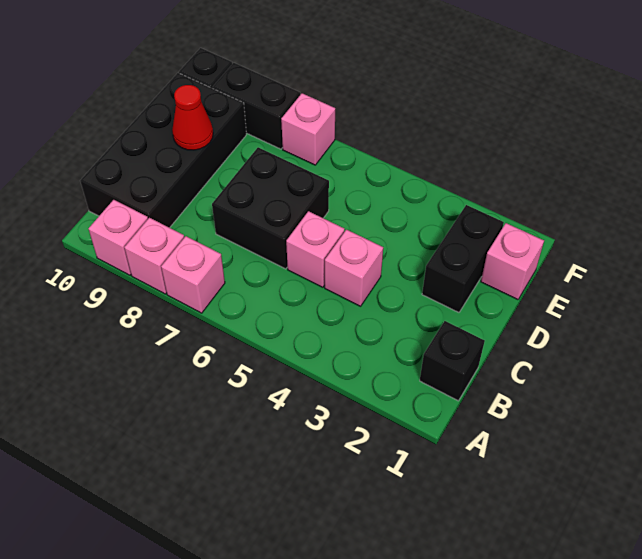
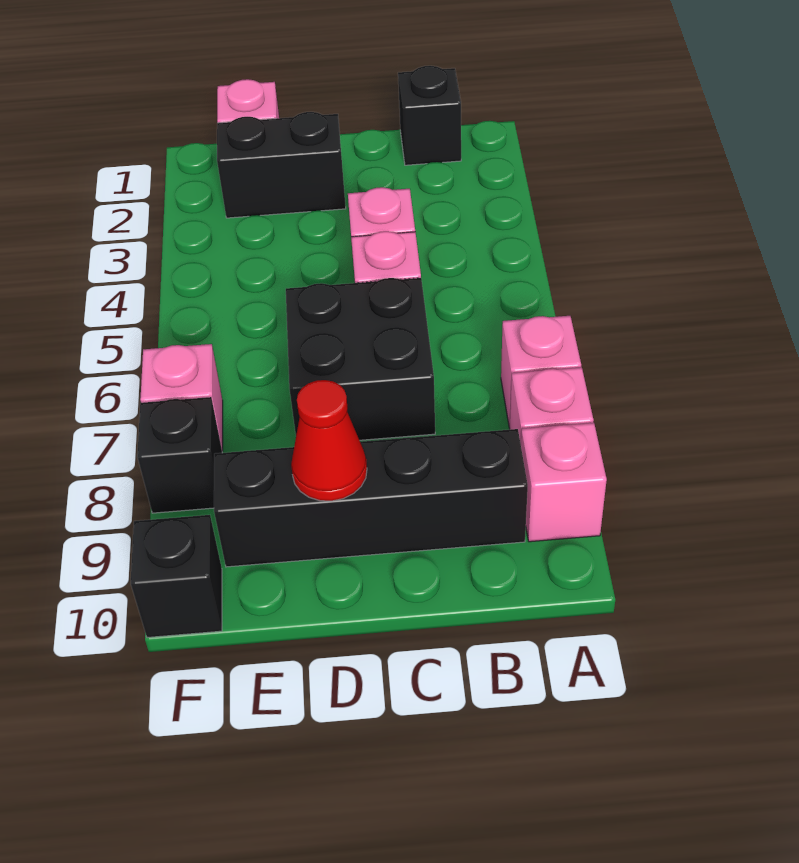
black 2x4 brick [80,73,246,228] -> black 1x4 brick [214,429,528,567]
black 1x2 brick [212,63,300,149] -> black 1x1 brick [137,397,222,513]

